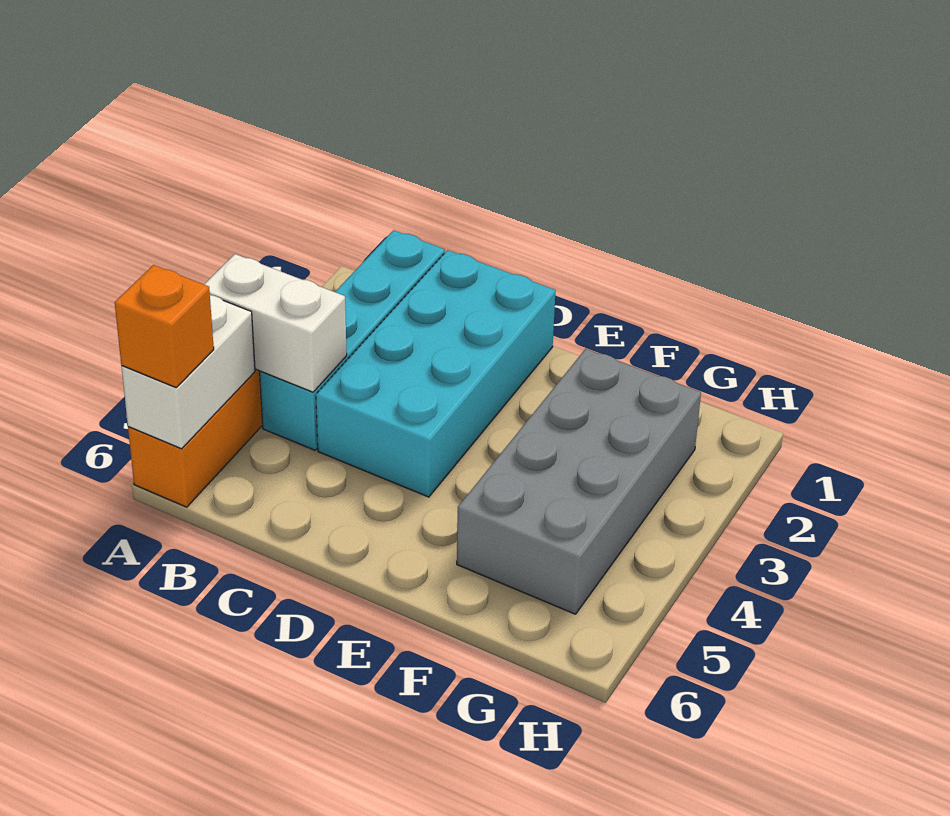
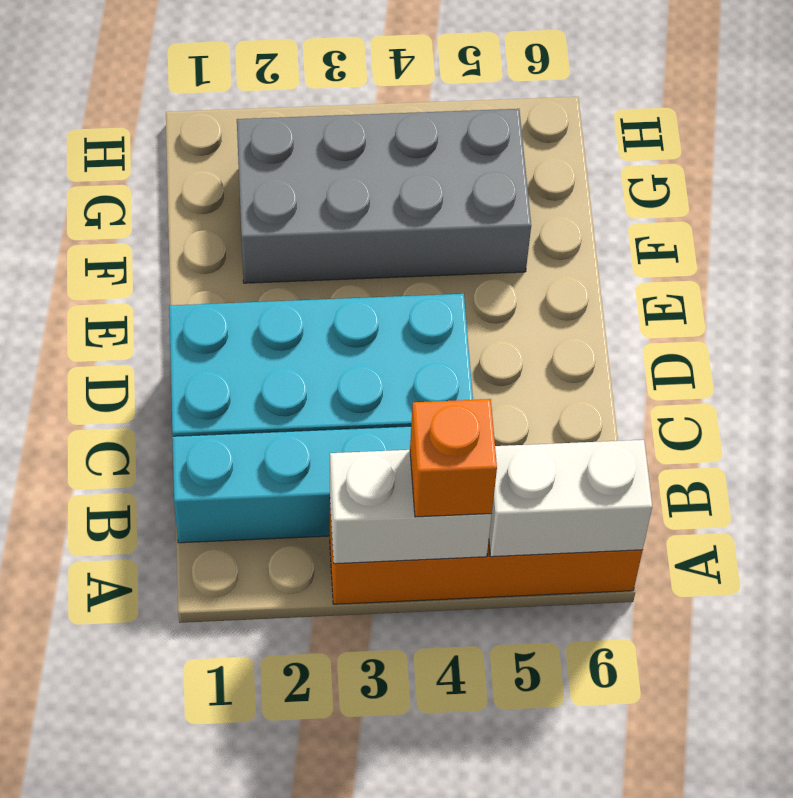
white 1x2 brick [204,254,347,392] -> white 1x2 brick turned to [330,450,492,564]
orange 1x1 brick [115,265,214,387] -> orange 1x1 brick moved to [410,399,497,517]

